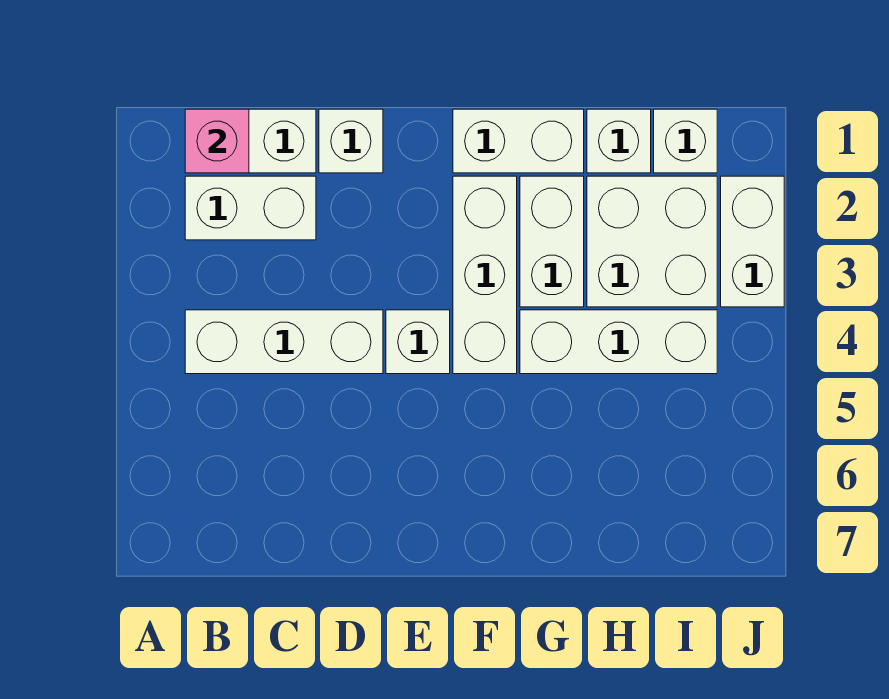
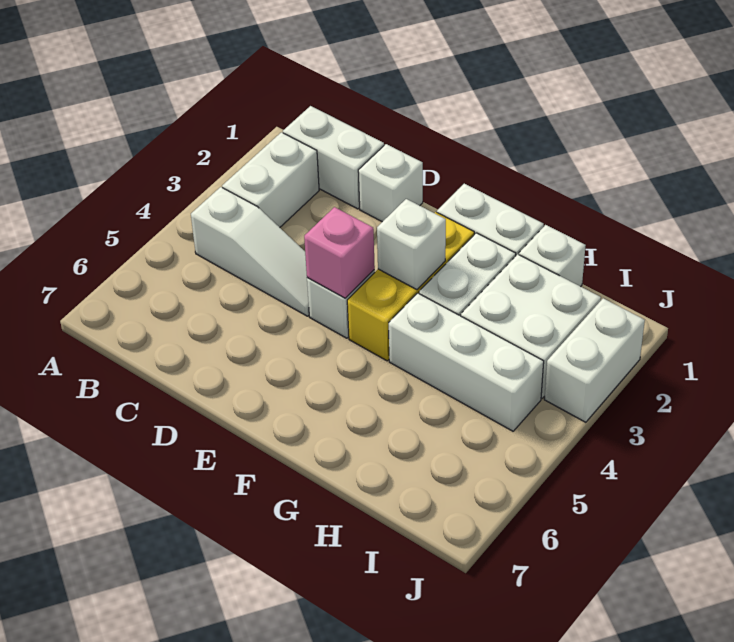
pink 1x1 brick [185,109,249,173] -> pink 1x1 brick moved to [304,207,375,298]
white 1x2 brick [185,176,316,240] -> white 1x2 brick turned to [222,132,319,227]
white 1x3 brick [185,310,383,374] -> white 1x3 slope [191,187,309,316]
white 1x3 brick [453,176,517,374] -> yellow 1x3 brick [347,212,474,361]
white 1x1 brick [654,109,717,173] -> white 1x1 brick moved to [377,199,446,290]

